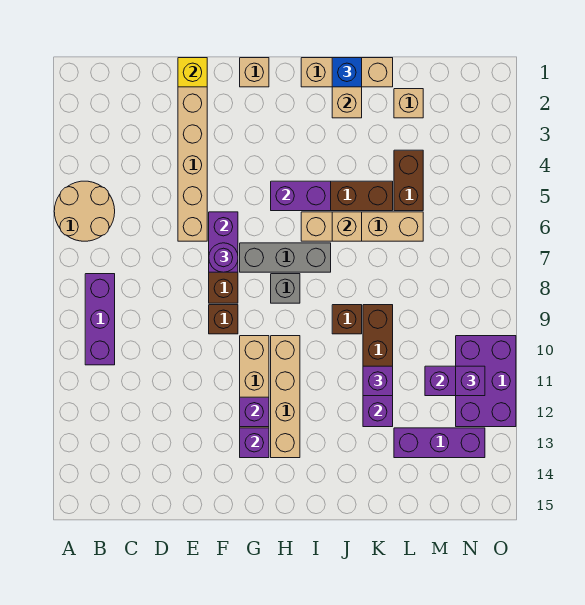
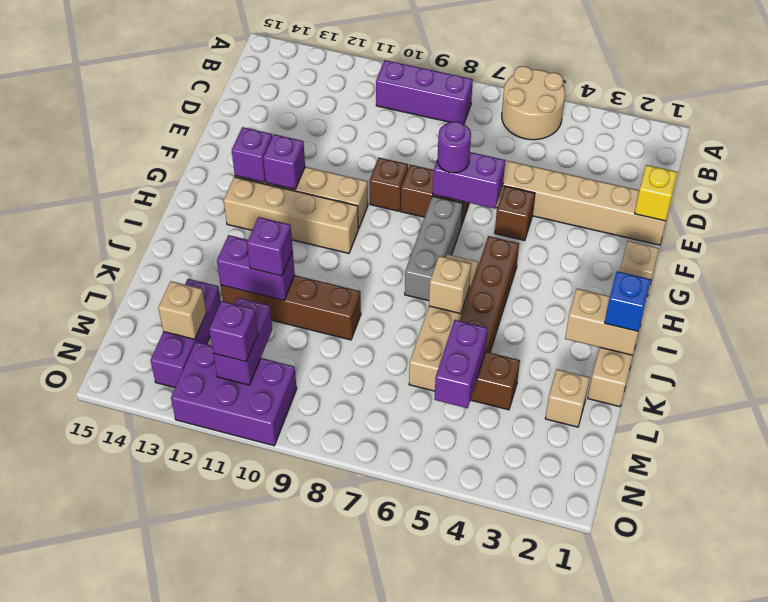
purple 1x2 brick [271,181,331,211] -> purple 1x2 brick moved to [434,320,488,408]
grey 1x1 brick [271,274,300,303] -> none
brown 1x1 brick [332,305,362,334] -> brown 1x1 brick moved to [495,186,535,241]
none -> tan 1x1 brick [158,281,206,339]

